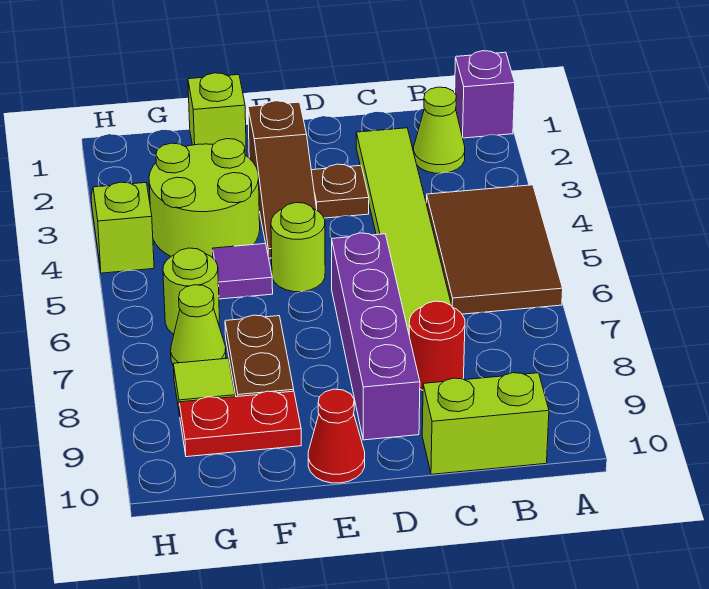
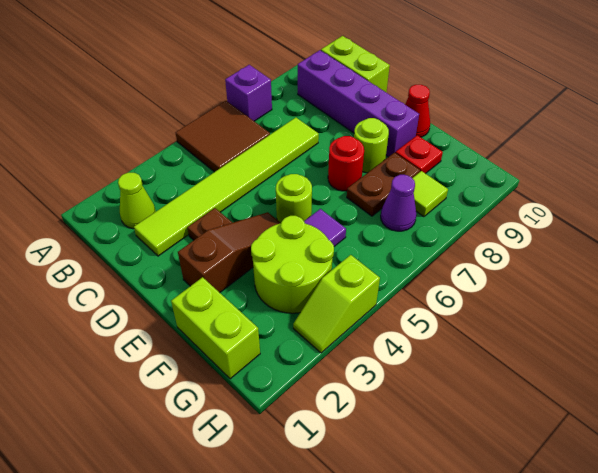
purple 1x1 brick [455,51,515,138] -> purple 1x1 brick moved to [225,65,272,121]
brown 2x3 tile [426,185,563,314] -> brown 2x2 tile [176,101,270,172]
red 1x1 round brick [409,301,465,390] -> red 1x1 round brick moved to [328,136,364,191]
purple 1x4 brick [332,233,420,440] -> purple 1x4 brick turned to [298,50,419,157]
lime 1x1 brick [188,73,246,155] -> lime 1x2 brick [171,277,260,379]
red 1x2 plate [179,391,301,457] -> red 1x1 plate [395,135,443,174]
lime 1x1 round brick [163,248,220,334] -> lime 1x1 round brick moved to [354,118,389,173]
lime 1x1 cone [171,285,226,364] -> purple 1x1 cone [381,175,416,231]

